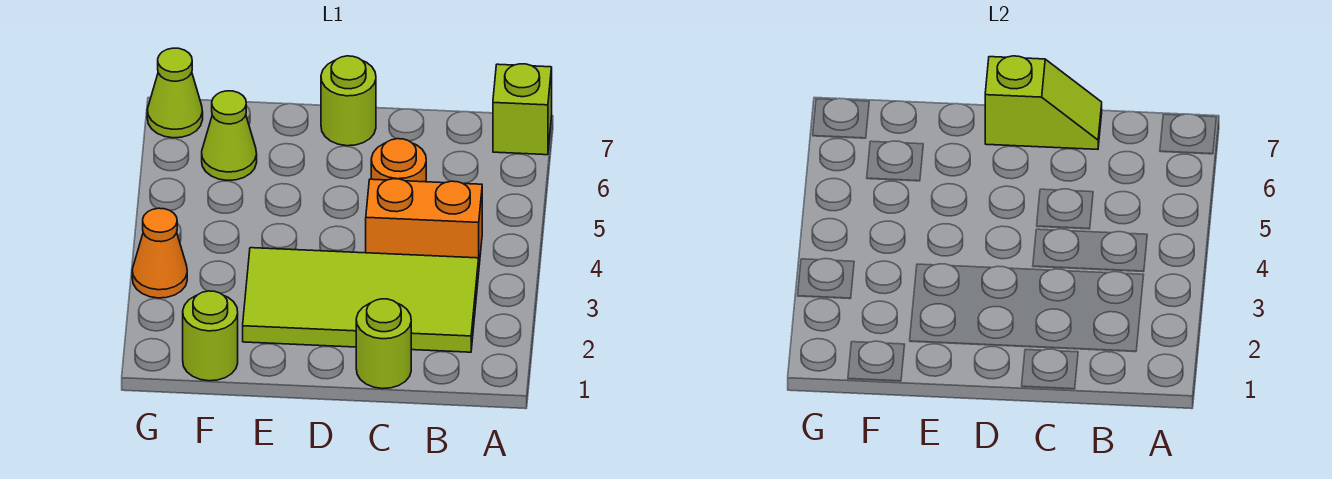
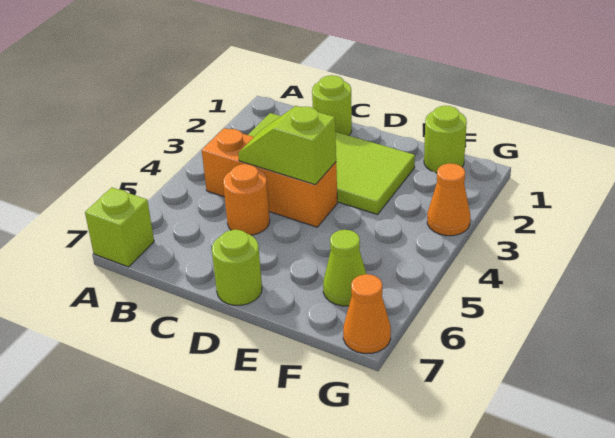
orange 1x2 brick [366,179,482,265] -> orange 1x3 brick [202,128,337,227]
lime 1x2 slope [985,56,1102,149] -> lime 1x2 slope moved to [238,106,336,185]
lime 1x1 cone [147,48,203,138] -> orange 1x1 cone [343,274,391,353]

